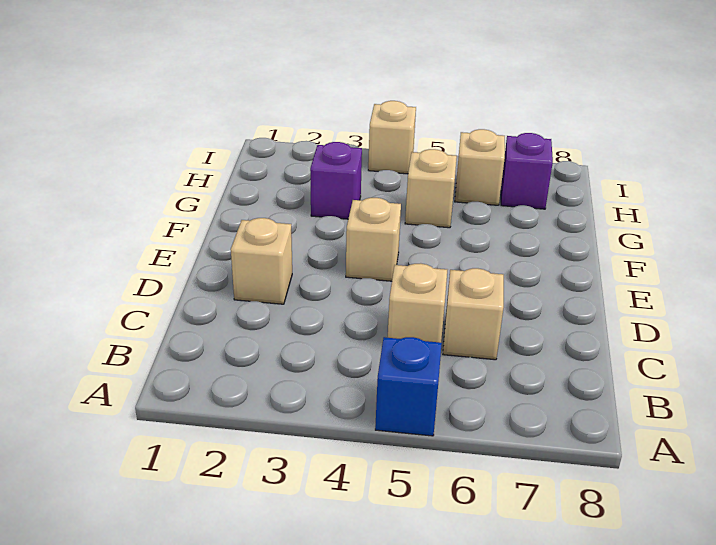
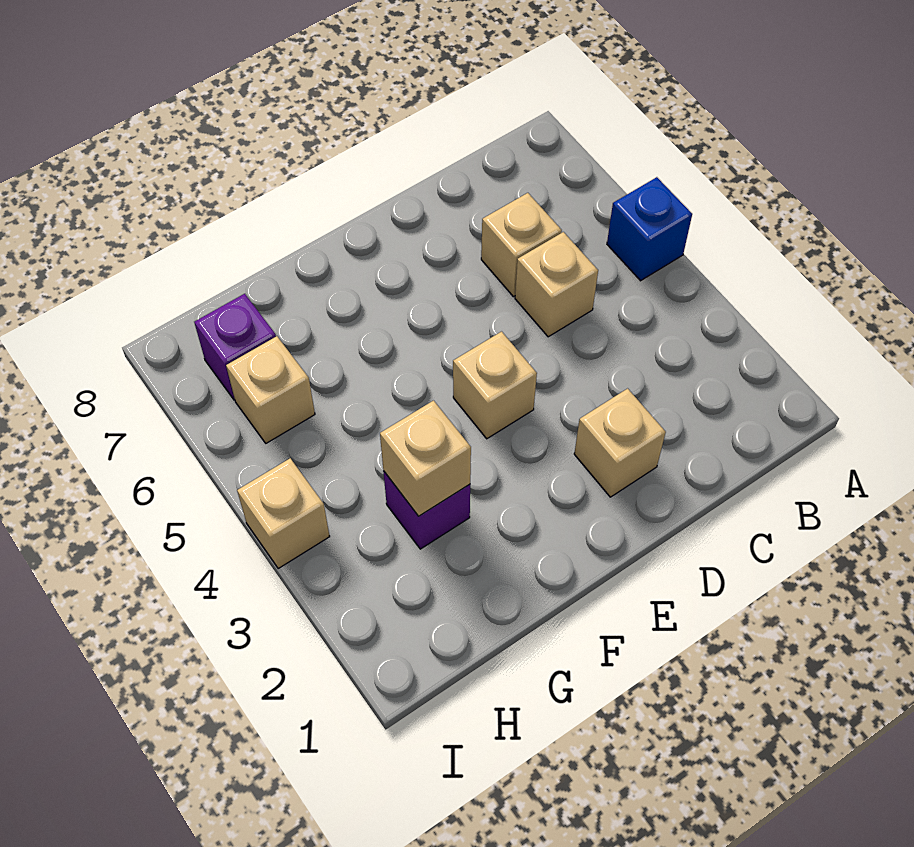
tan 1x1 brick [405,149,457,228] -> tan 1x1 brick moved to [380,401,471,516]

